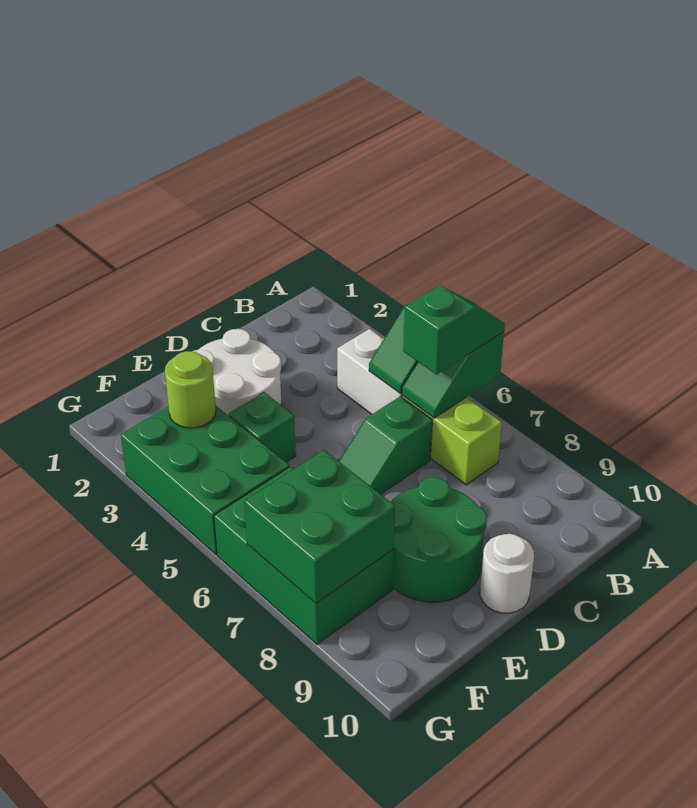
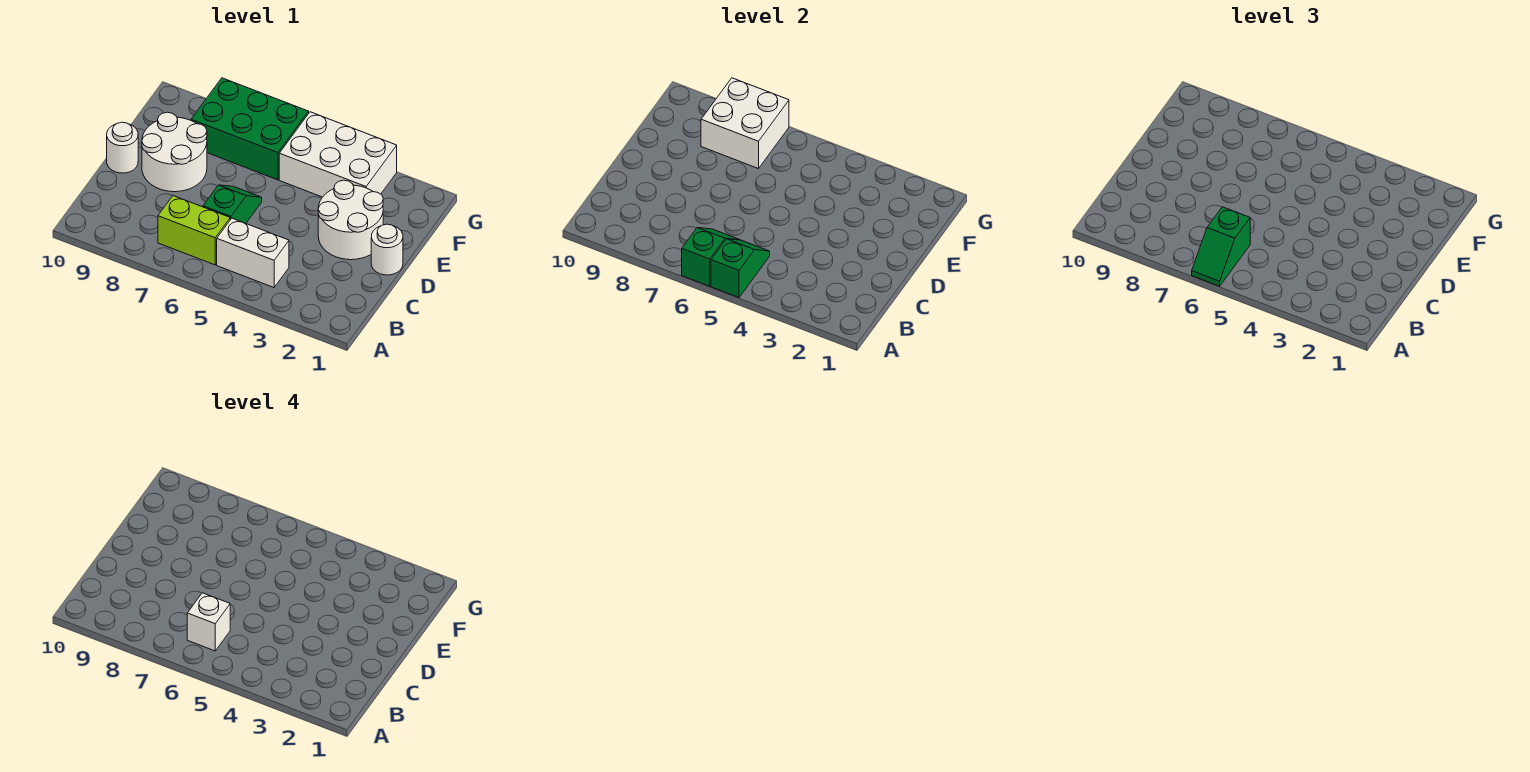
none -> white 1x1 brick [187,593,230,651]
none -> white 1x1 round brick [371,224,403,275]
green 2x2 round brick [391,477,487,602] -> white 2x2 round brick [142,112,207,192]
green 1x1 brick [229,392,296,462] -> none
green 2x3 brick [121,406,289,555] -> white 2x3 brick [279,112,397,197]
lime 1x1 round brick [165,351,216,428] -> none
green 2x2 brick [244,450,395,603] -> white 2x2 brick [701,78,789,169]

